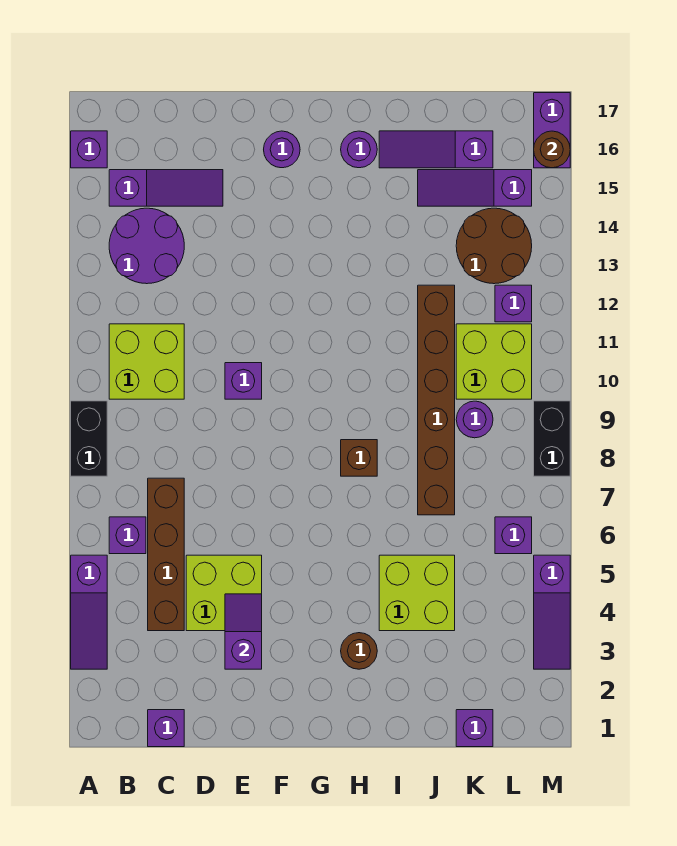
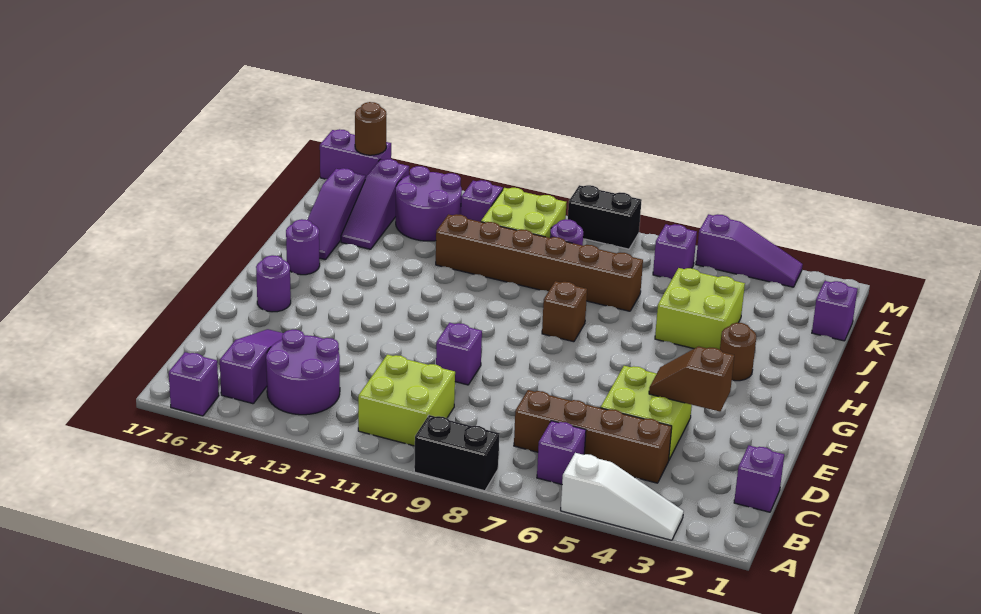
purple 1x3 slope [71,555,107,669] -> white 1x3 slope [561,453,684,540]
purple 1x2 slope [225,594,262,669] -> brown 1x2 slope [649,346,734,412]
brown 2x2 round brick [456,208,532,284] -> purple 2x2 round brick [396,166,462,241]

